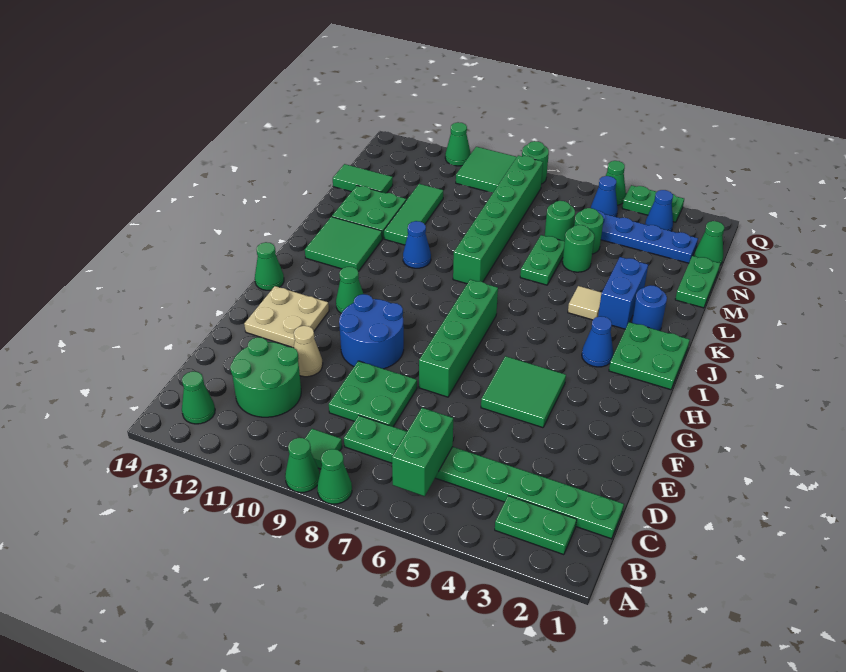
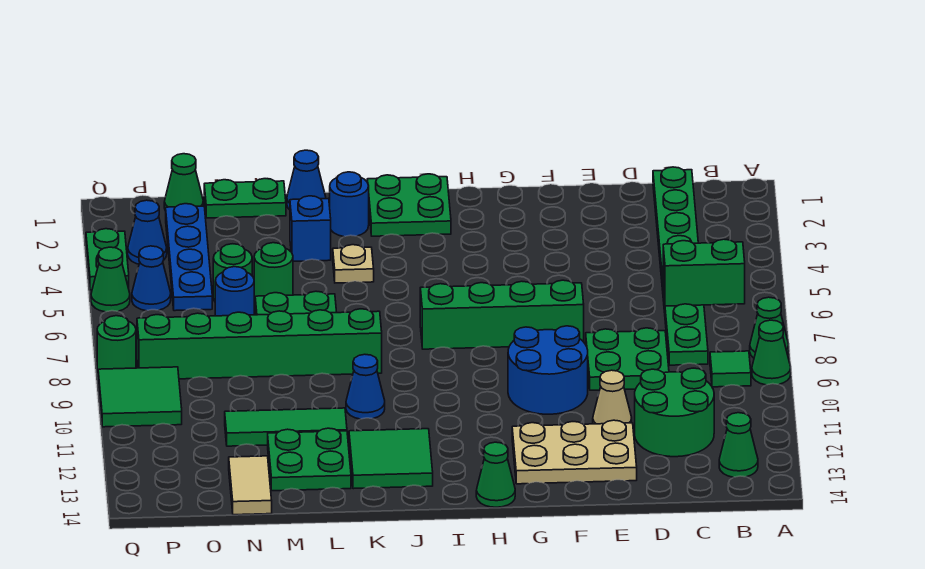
green 1x2 plate [495,496,577,555] -> none
green 2x2 tile [481,356,566,428] -> none
tan 2x2 plate [244,286,329,348] -> tan 2x3 plate [512,420,637,484]
green 1x1 cone [336,267,363,313] -> none
blue 1x1 cone [582,316,613,367] -> blue 1x1 cone moved to [287,150,326,210]
blue 1x2 brick [598,257,648,329] -> blue 1x1 brick [290,196,331,261]
tan 1x1 tile [568,286,602,320] -> tan 1x1 plate [333,245,374,283]
green 1x1 round brick [545,201,575,241] -> blue 1x1 round brick [215,267,254,316]
green 1x2 tile [333,164,393,193] -> tan 1x2 tile [229,456,272,515]
green 1x1 cone [445,122,471,166] -> none

